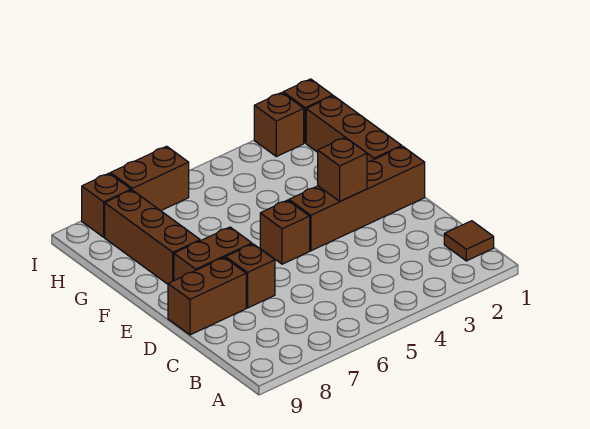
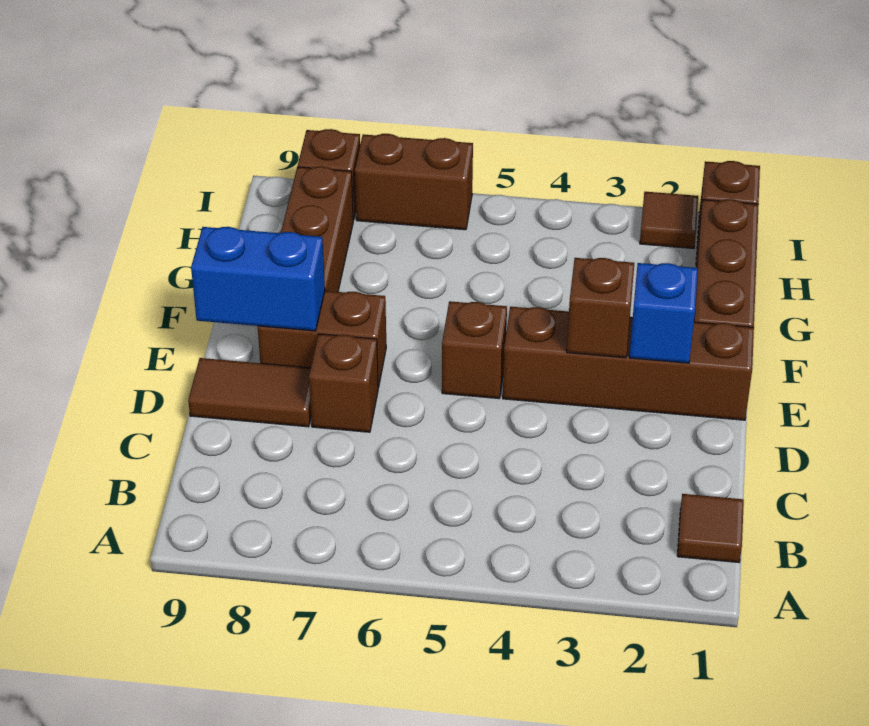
brown 1x2 brick [168,257,246,335] -> brown 1x2 tile [188,358,311,427]
none -> blue 1x1 brick [629,263,698,363]
none -> blue 1x2 brick [191,227,325,331]
brown 1x1 brick [254,93,304,157] -> brown 1x1 tile [640,192,698,248]

